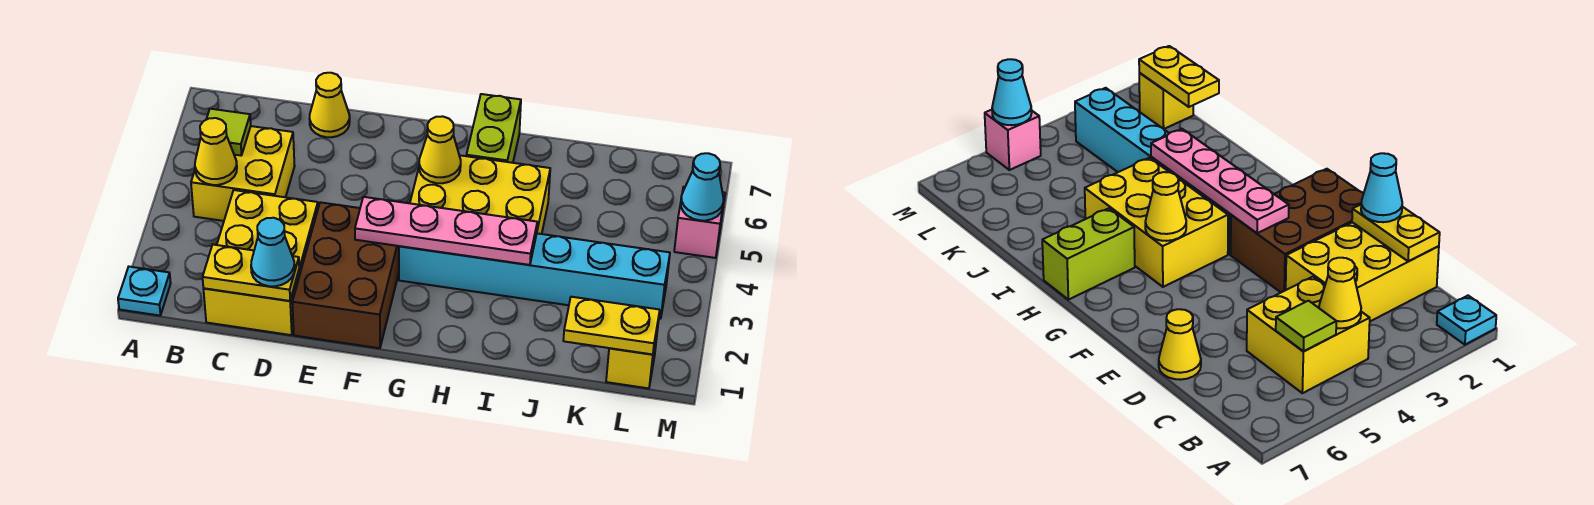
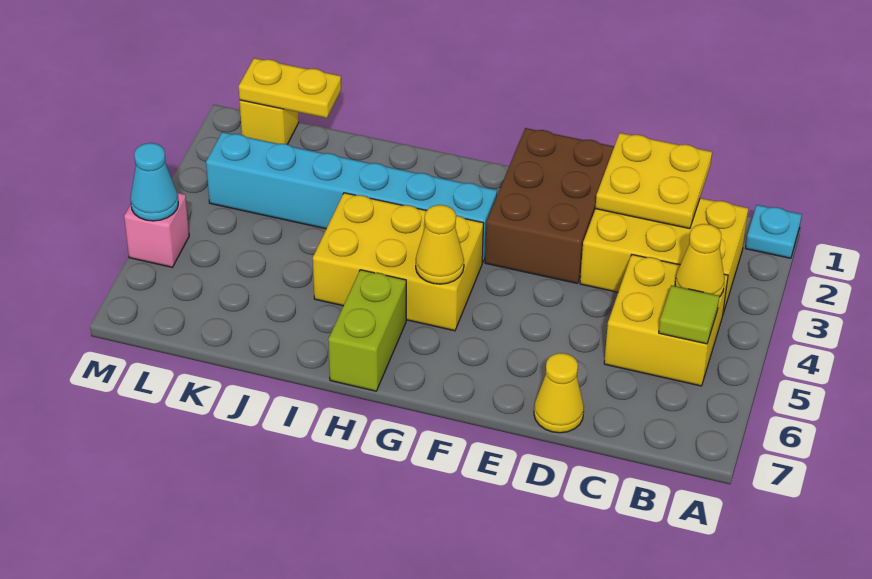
yellow 2x3 brick [204,190,318,335] -> yellow 2x3 brick turned to [580,198,748,313]
yellow 1x2 plate [203,245,299,301] -> yellow 2x2 plate [595,133,712,229]
cyan 1x1 cone [251,218,295,286] -> none
pink 1x4 plate [355,197,537,265] -> none

